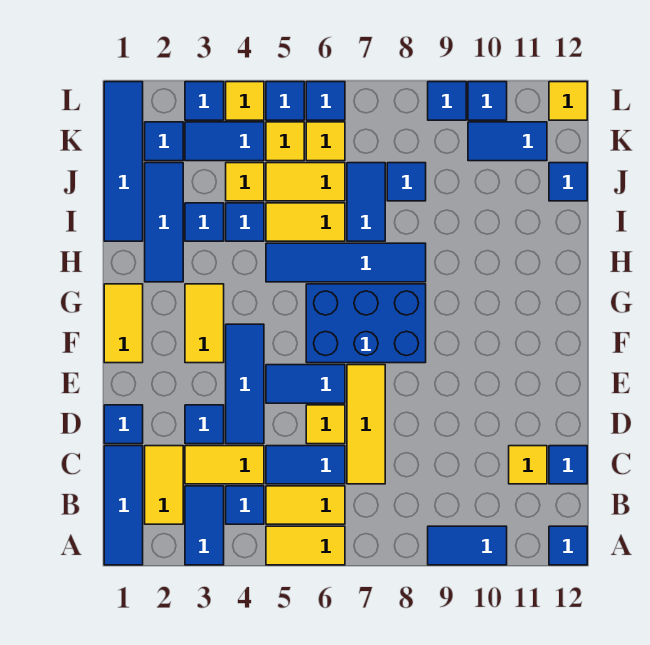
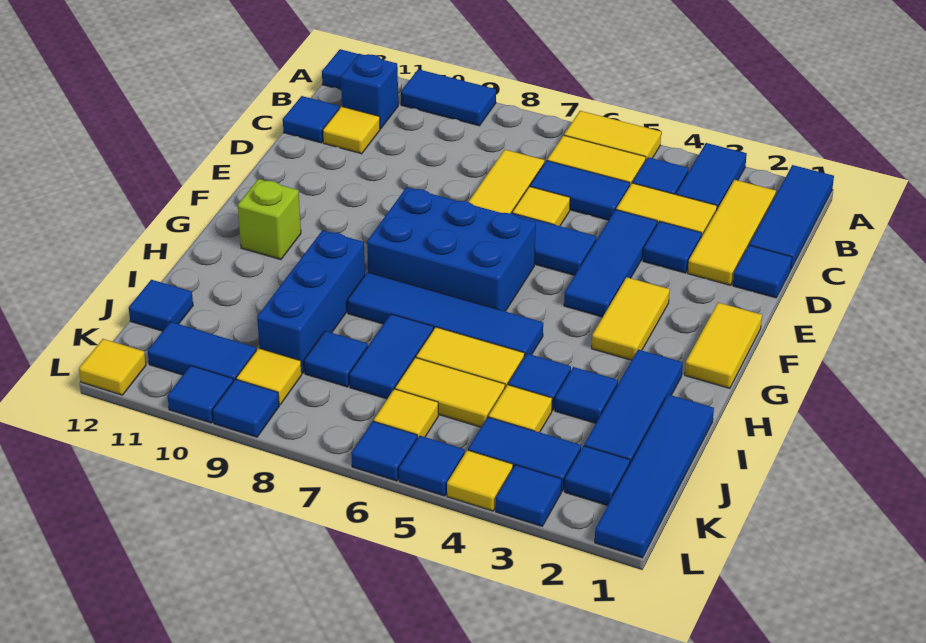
yellow 1x2 tile [145,446,183,524] -> yellow 1x3 tile [688,180,776,285]
none -> blue 1x1 brick [341,54,398,129]
none -> lime 1x1 brick [238,179,301,260]
none -> blue 1x3 brick [257,230,365,373]
yellow 1x1 tile [266,122,304,161] -> yellow 1x1 tile moved to [236,348,302,405]

